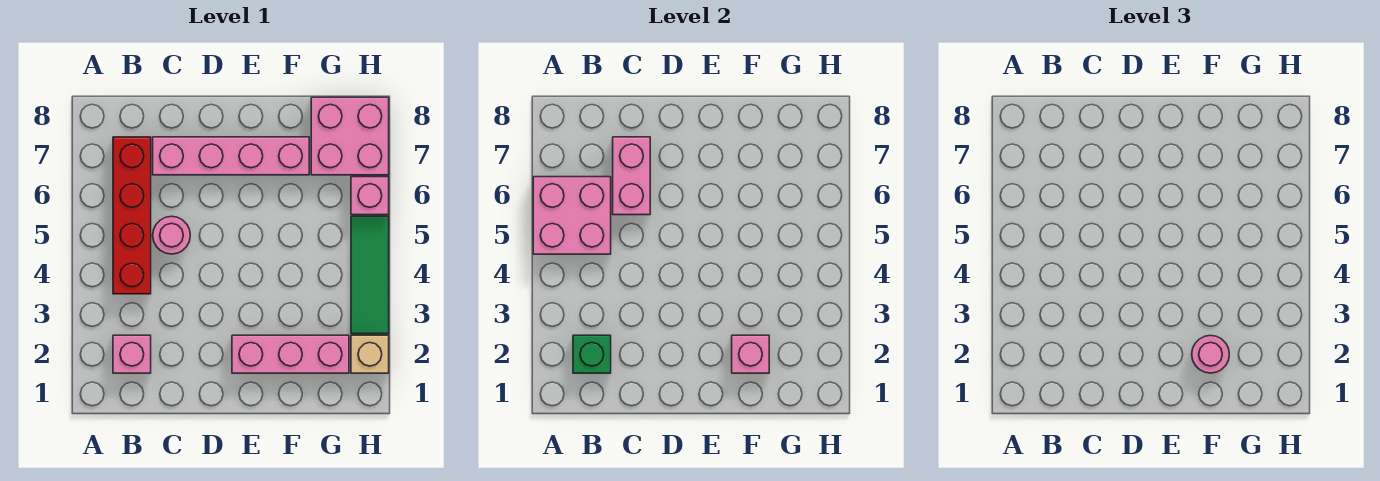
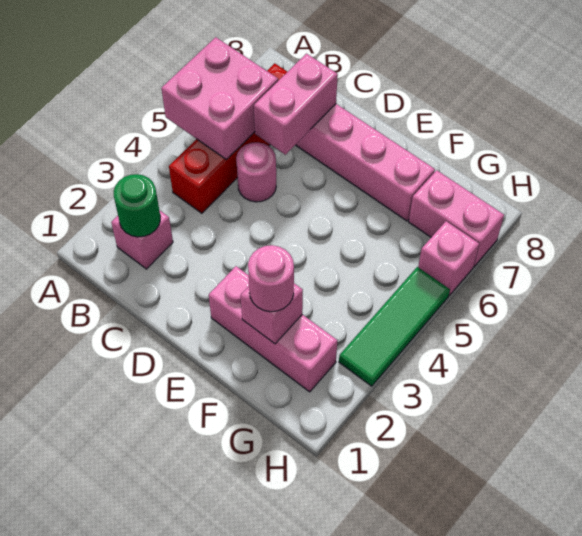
green 1x1 brick [573,335,611,373] -> green 1x1 round brick [114,174,160,237]
pink 2x2 brick [311,97,389,175] -> pink 1x2 brick [409,170,504,267]
tan 1x1 brick [351,335,389,373] -> none

